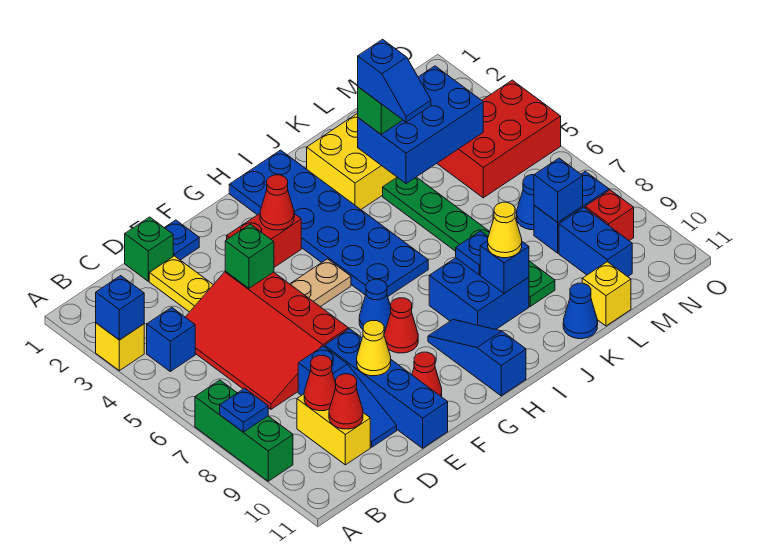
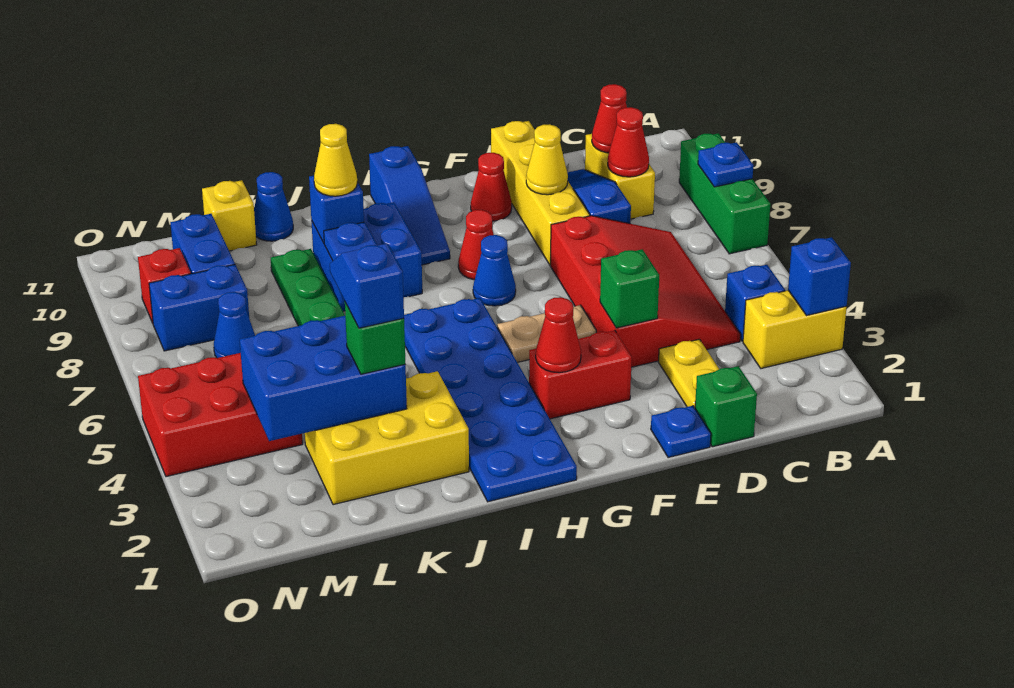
yellow 1x1 brick [96,323,144,371] -> yellow 1x2 brick [743,291,846,369]
blue 1x4 brick [325,329,448,448] -> yellow 1x4 brick [491,121,590,265]
blue 1x1 brick [534,158,583,222] -> none

